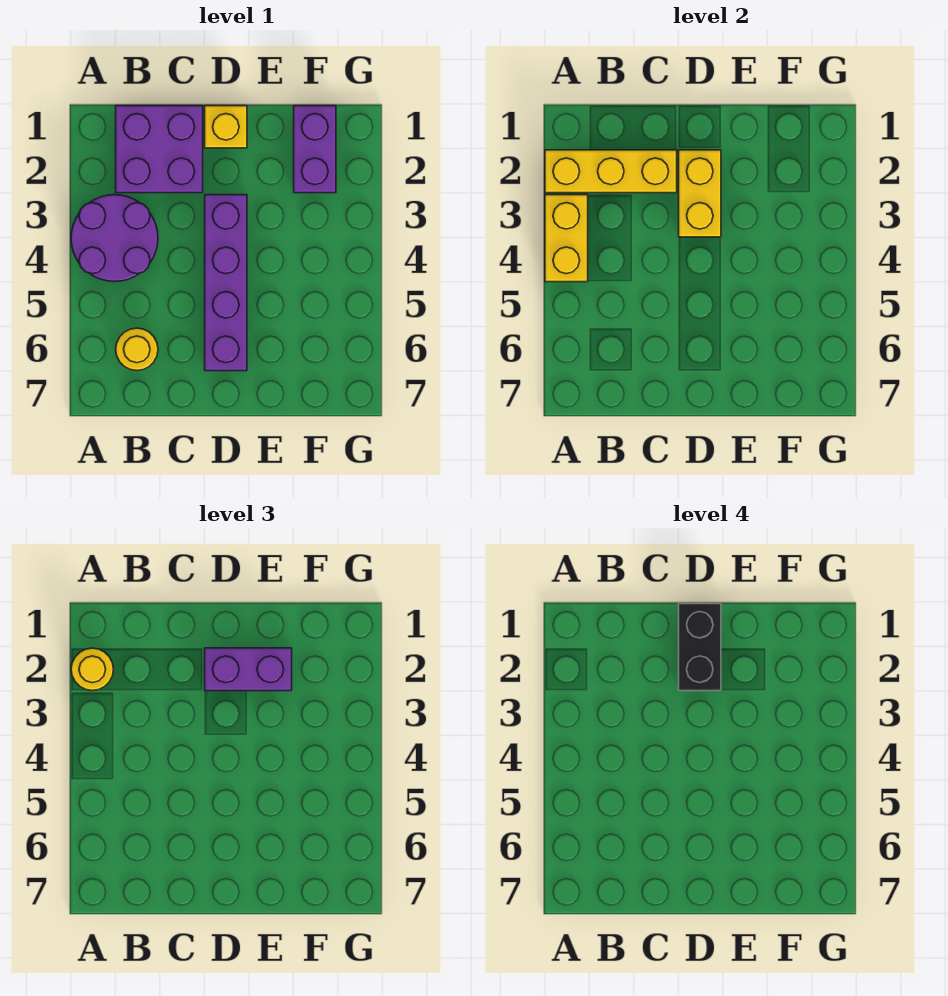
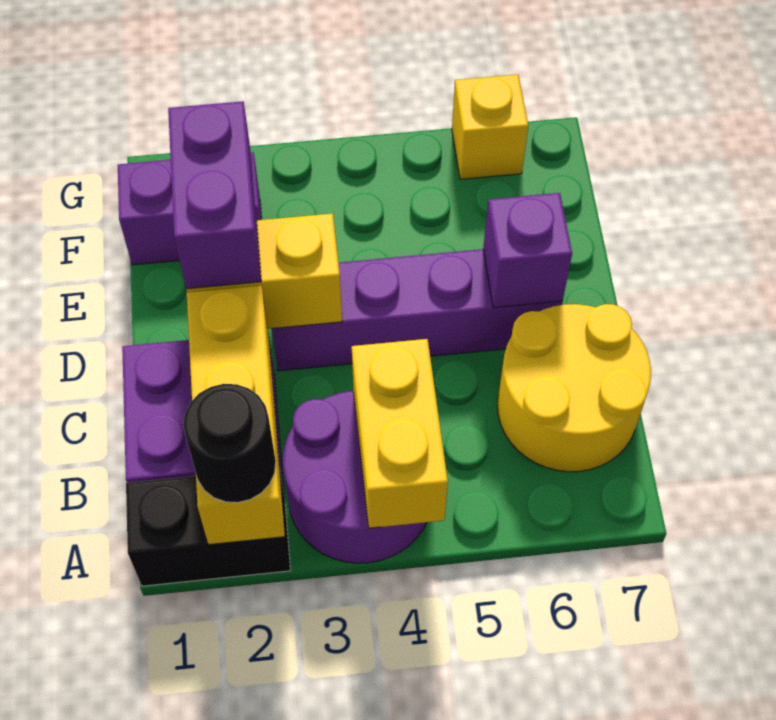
yellow 1x1 round brick [71,648,113,691] -> black 1x1 round brick [183,384,276,503]
yellow 1x2 brick [545,195,588,282] -> yellow 1x2 brick turned to [352,339,448,528]
yellow 1x1 round brick [116,328,158,370] -> yellow 2x2 round brick [498,304,651,472]
yellow 1x1 brick [205,106,247,148] -> yellow 1x1 brick moved to [452,75,528,179]
black 1x2 brick [679,604,721,691] -> black 1x2 brick moved to [126,474,291,586]
none -> purple 1x1 brick [483,193,572,308]

